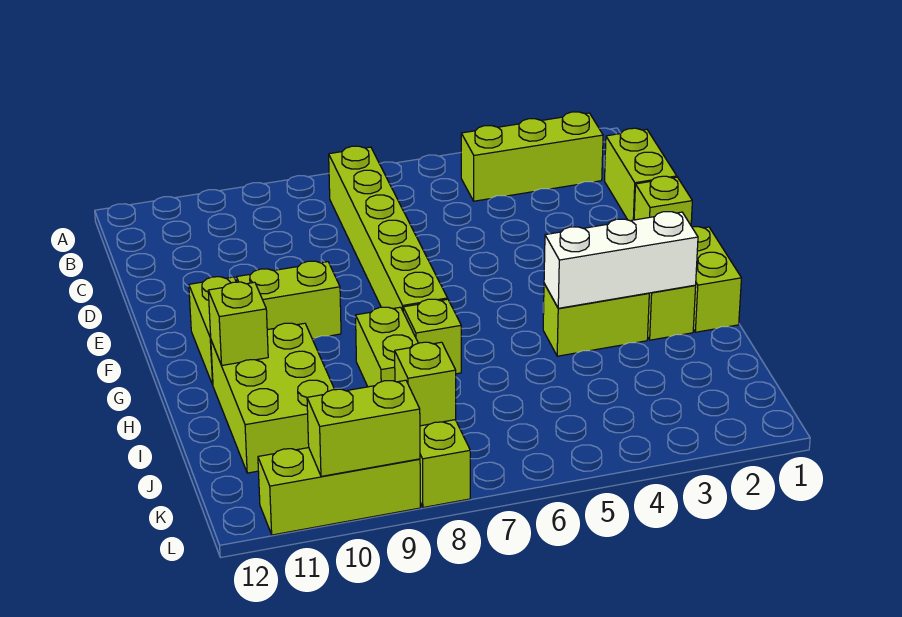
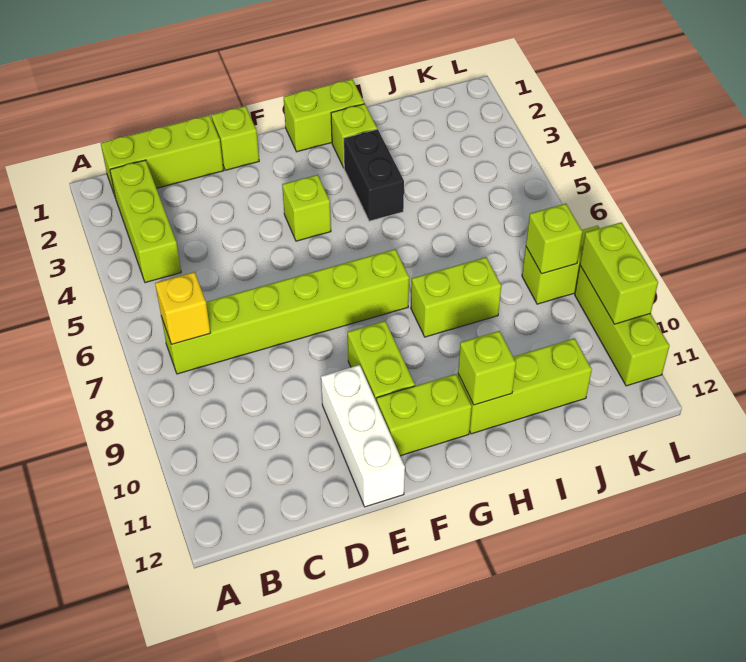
none -> yellow 1x1 brick [155,272,210,344]
lime 1x2 brick [605,128,677,221] -> lime 1x3 brick [101,115,223,196]
white 1x3 brick [544,212,698,308] -> white 1x3 brick moved to [321,365,405,507]
lime 1x2 brick [543,284,649,356] -> black 1x2 brick [344,129,404,221]
lime 1x1 brick [403,299,461,374] -> lime 1x1 brick moved to [282,175,331,241]
lime 2x3 brick [211,323,335,473] -> lime 1x3 brick [458,338,592,434]

